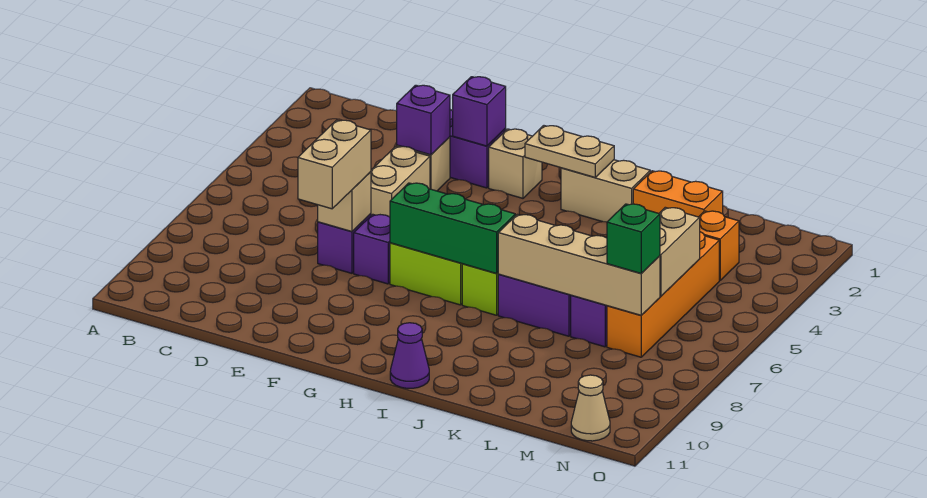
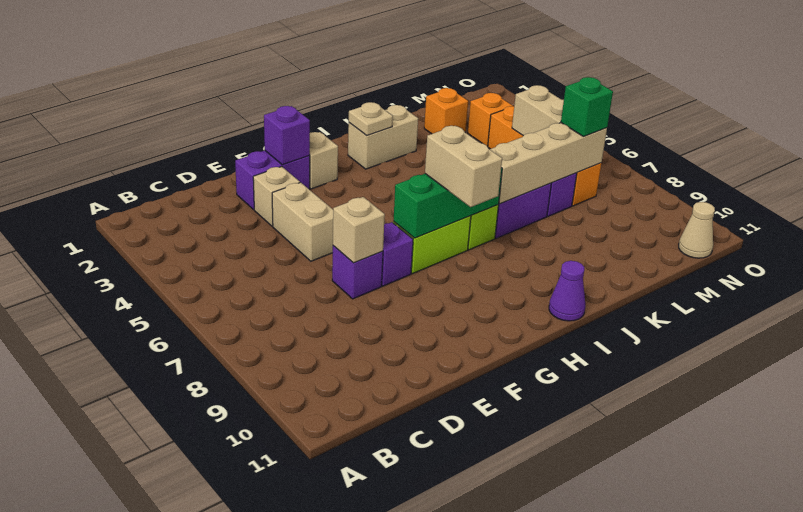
purple 1x1 brick [397,85,450,155] -> none
tan 1x2 brick [298,120,371,209] -> tan 1x2 brick moved to [425,126,502,207]
tan 1x2 plate [525,126,614,177] -> tan 1x1 plate [349,102,393,135]
orange 1x2 brick [633,171,723,217] -> orange 1x1 brick [424,88,468,134]

